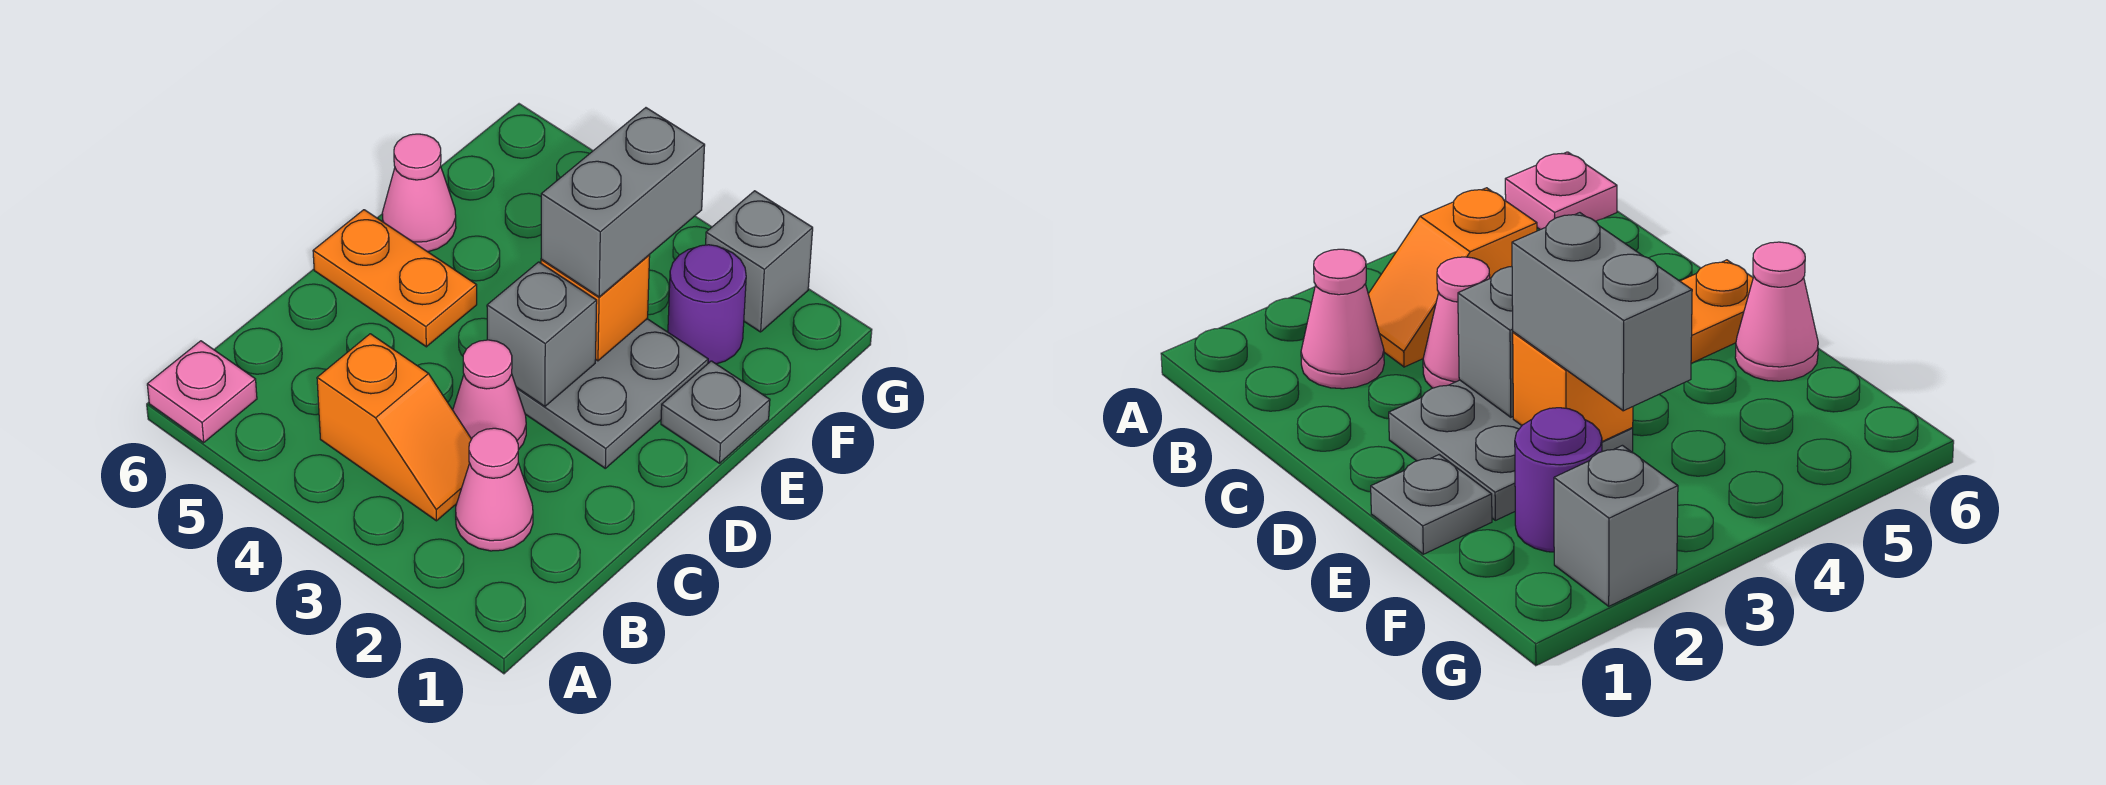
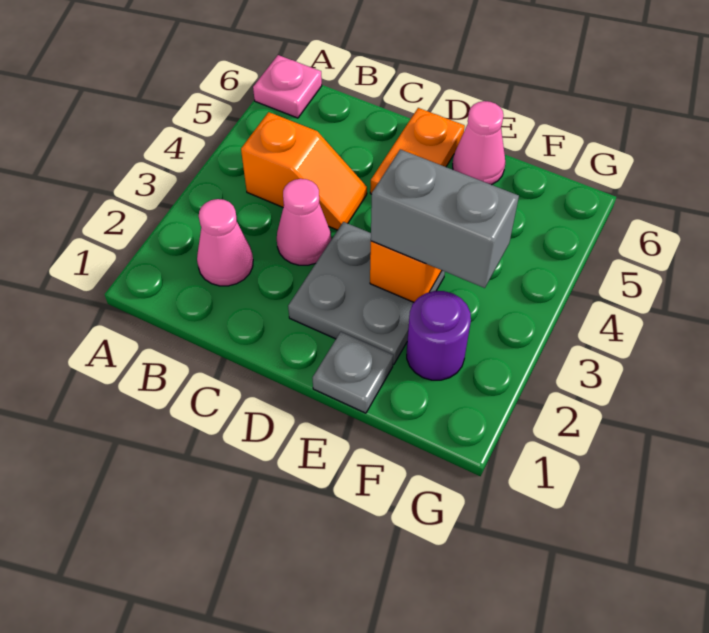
orange 1x2 slope [317,334,471,521] -> orange 1x2 slope turned to [241,112,367,230]
grey 1x1 brick [487,262,597,406] -> none
grey 1x1 brick [706,191,813,332] -> none

